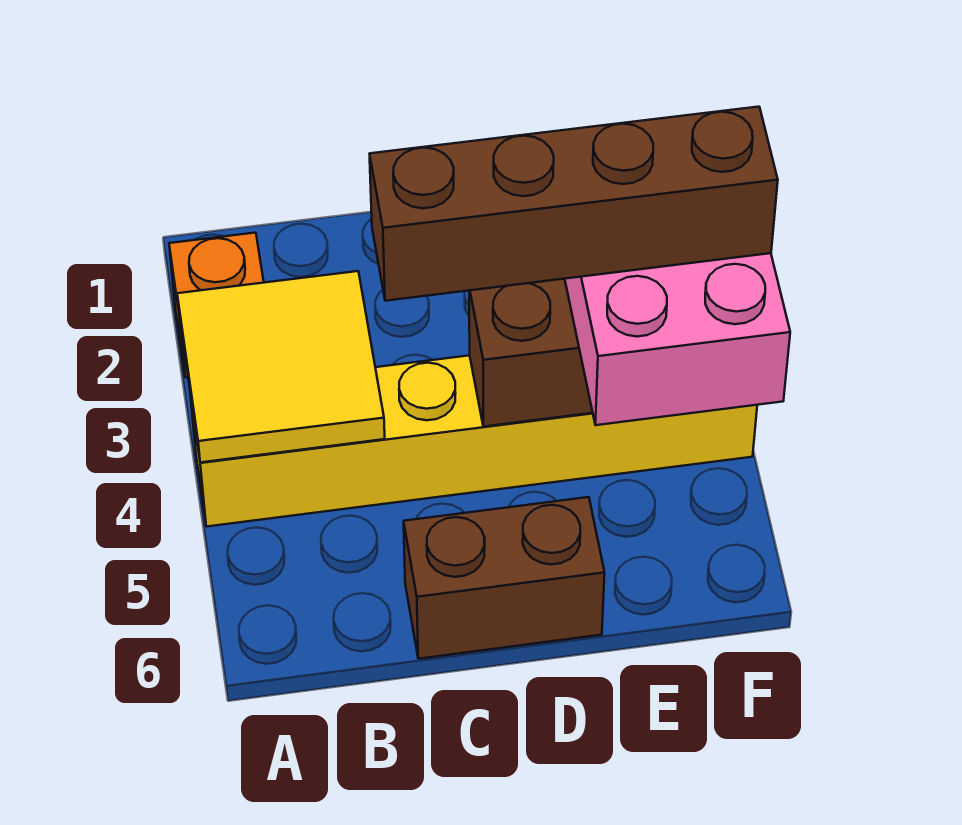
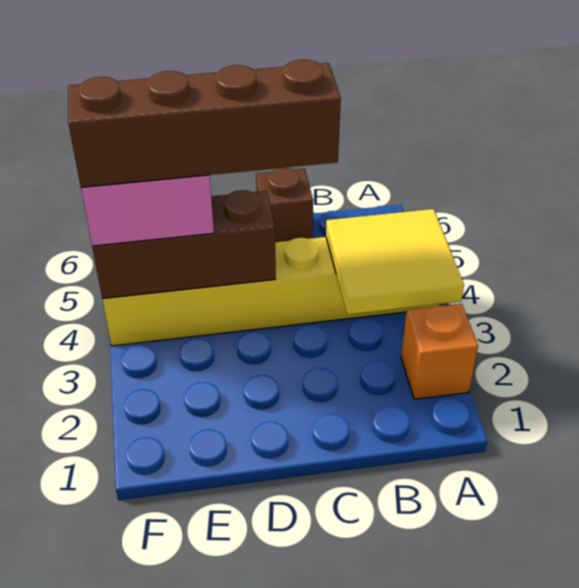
brown 1x2 brick [404,497,605,659] -> brown 1x1 brick [256,168,313,242]

